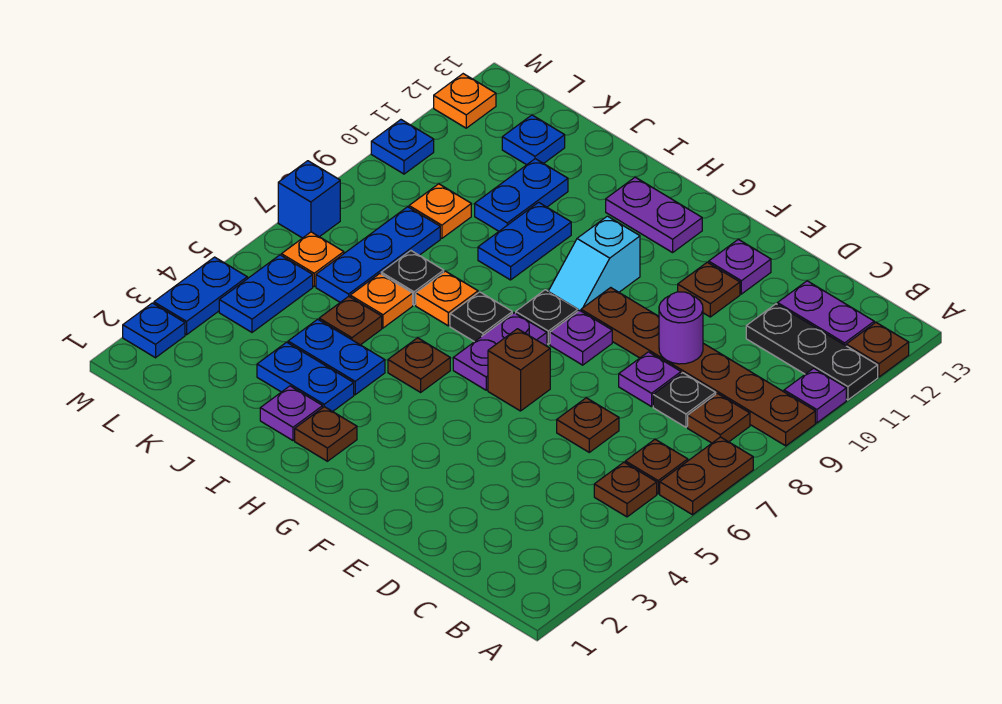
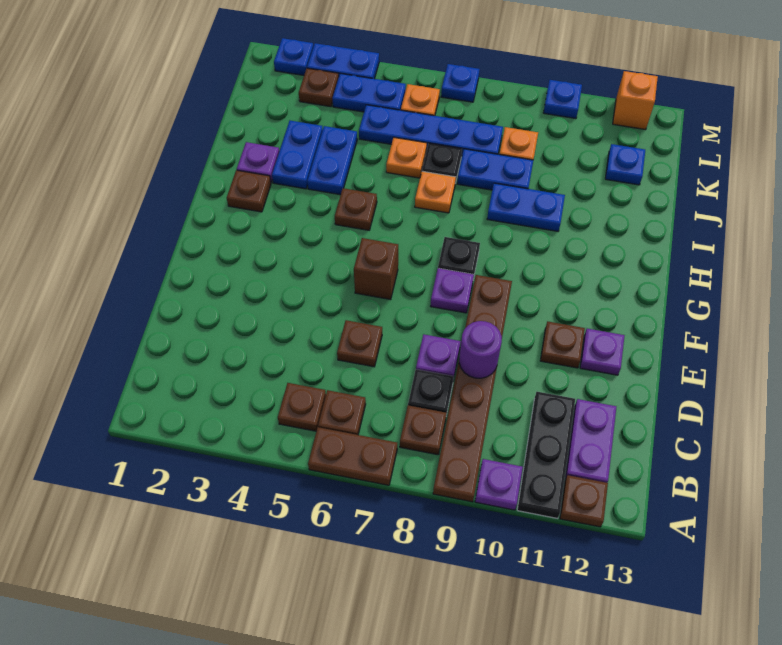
purple 1x2 plate [453,313,547,390] -> none
cyan 1x2 slope [548,216,640,311] -> none
purple 1x2 plate [606,177,702,253] -> none
black 1x1 plate [450,292,512,342] -> none
brown 1x1 plate [319,296,382,345] -> brown 1x1 plate moved to [299,68,339,107]
blue 1x2 plate [475,159,568,231] -> blue 1x2 plate moved to [457,149,533,190]
blue 1x3 plate [316,207,440,302] -> blue 1x4 plate [359,105,503,156]
blue 1x1 brick [278,161,340,238] -> blue 1x1 plate [441,64,480,102]
orange 1x1 plate [434,74,496,128] -> orange 1x1 brick [613,71,658,130]

